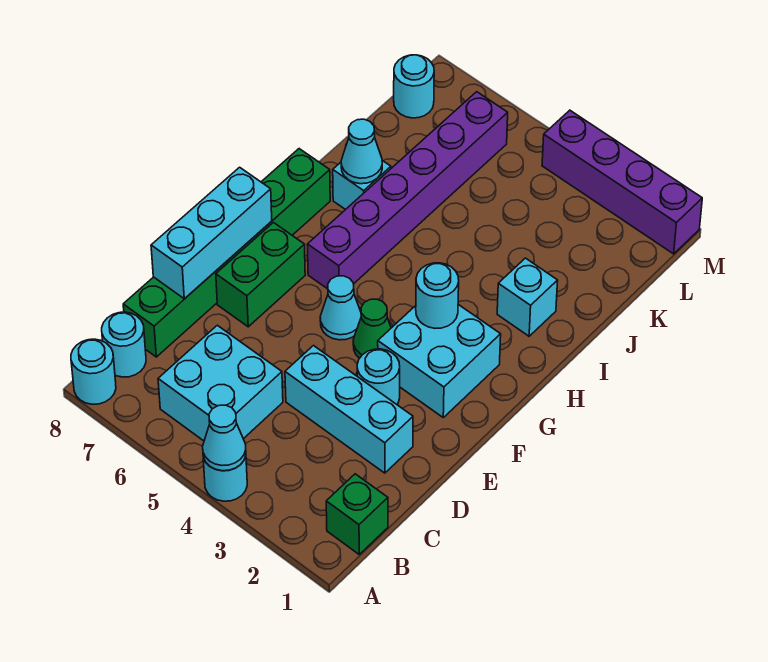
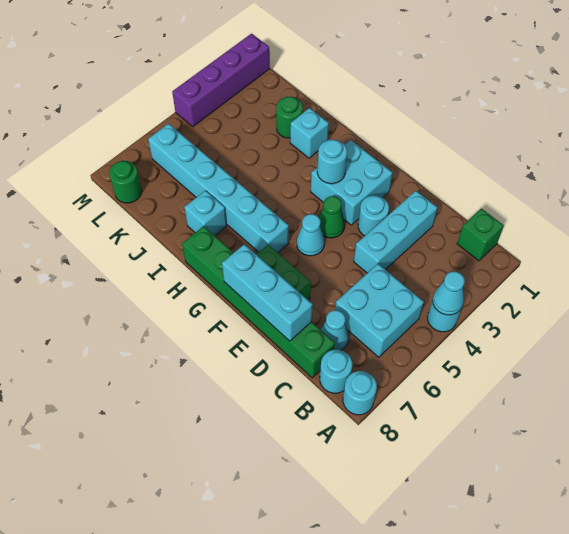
purple 1x6 brick [307,92,508,289] -> cyan 1x6 brick [148,124,289,253]
cyan 1x1 cone [341,119,382,184] -> cyan 1x1 cone moved to [321,310,349,350]
none -> green 1x1 round brick [276,97,303,138]
cyan 1x1 round brick [394,55,434,118] -> green 1x1 round brick [109,161,142,203]

